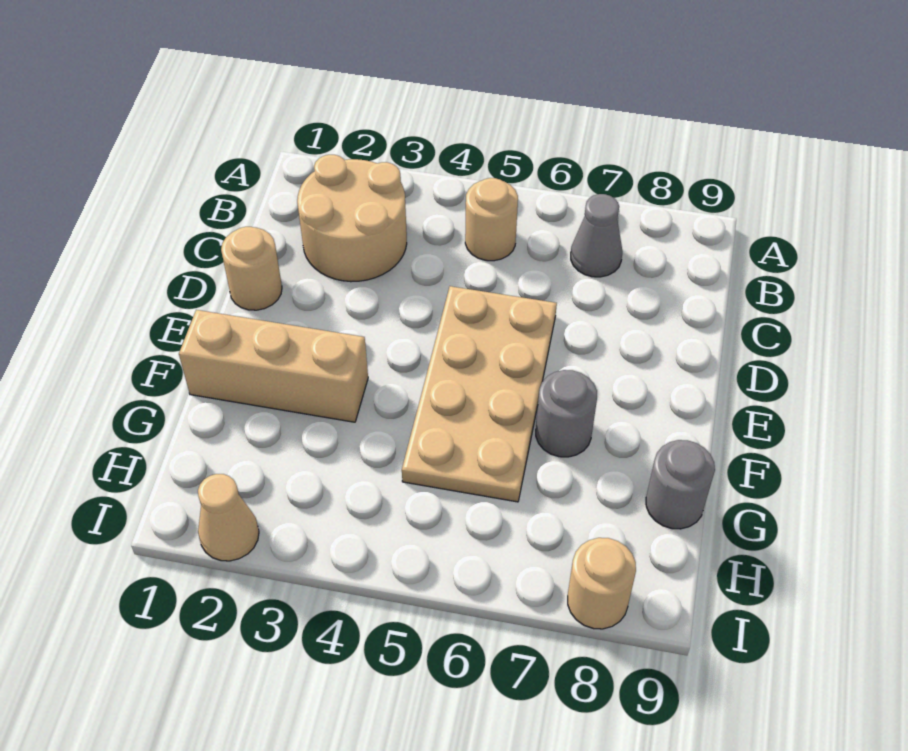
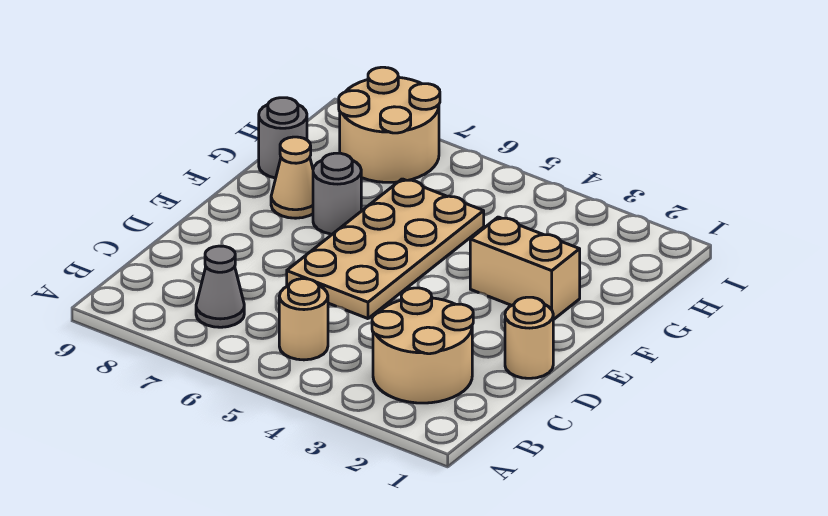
tan 1x3 brick [179,310,368,422] -> tan 1x2 brick [470,217,580,320]
tan 1x1 cone [198,474,259,561] -> tan 1x1 cone moved to [271,137,313,218]
tan 1x1 round brick [568,538,636,629] -> tan 2x2 round brick [339,67,440,182]

